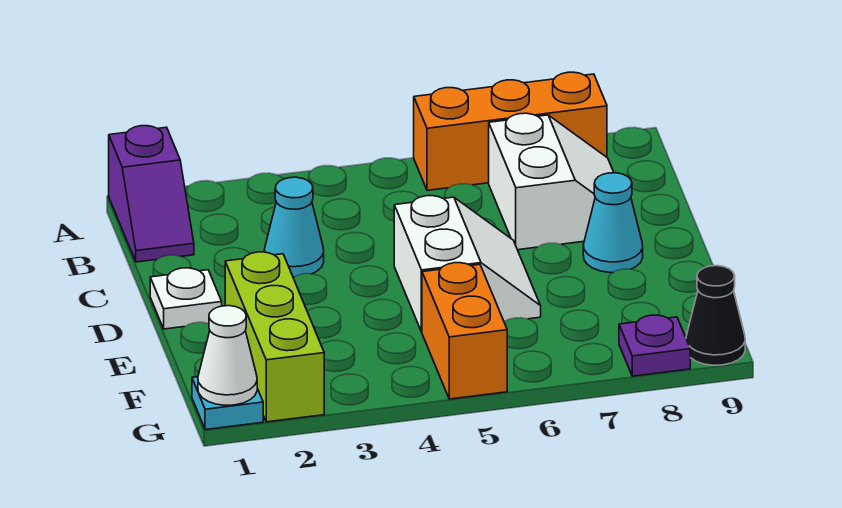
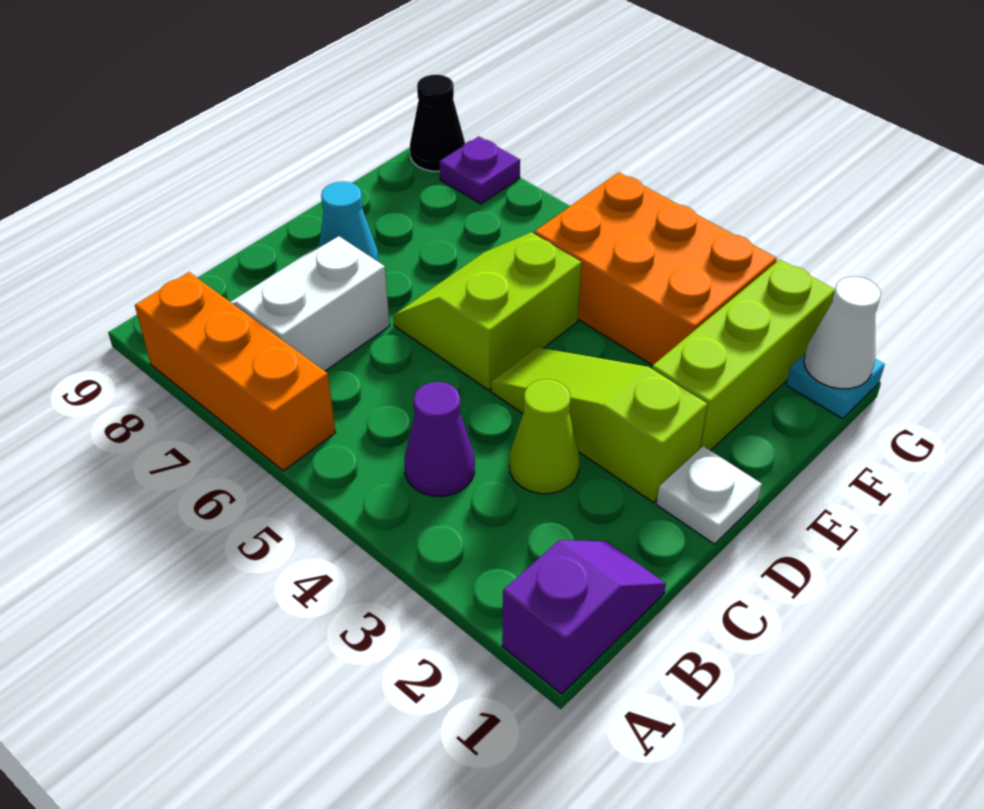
none -> purple 1x1 cone [405,382,475,496]
cyan 1x1 cone [264,177,324,277] -> lime 1x1 cone [509,379,580,494]
none -> lime 1x3 slope [491,347,707,503]
white 2x2 slope [394,196,541,332] -> lime 2x2 slope [393,232,582,390]
orange 1x2 brick [422,263,507,399] -> orange 2x3 brick [535,172,777,365]

